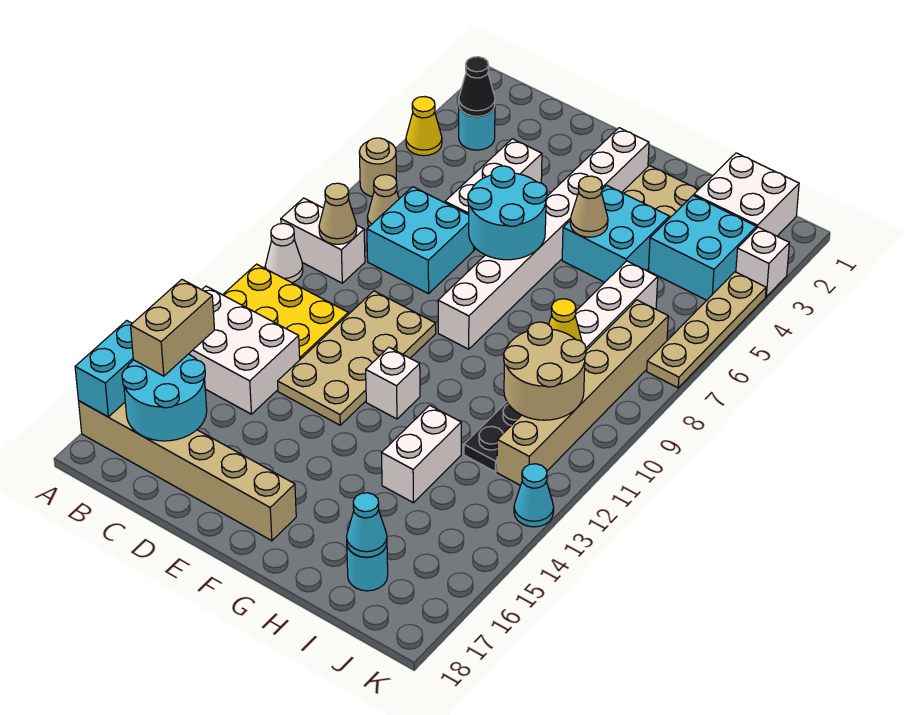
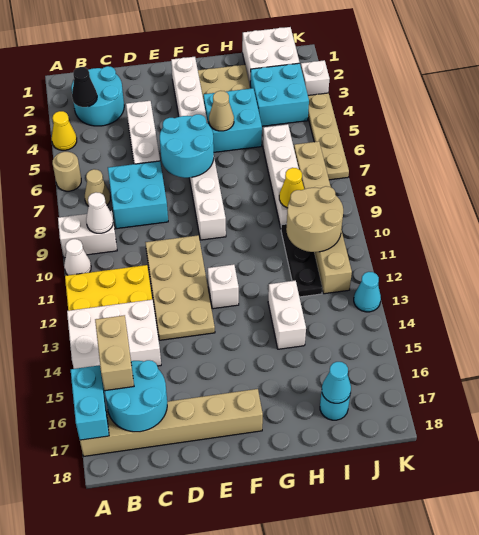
cyan 1x1 round brick [459,106,495,150] -> cyan 2x2 round brick [71,66,124,126]
tan 1x1 cone [319,183,357,244] -> white 1x1 cone [86,192,113,233]

